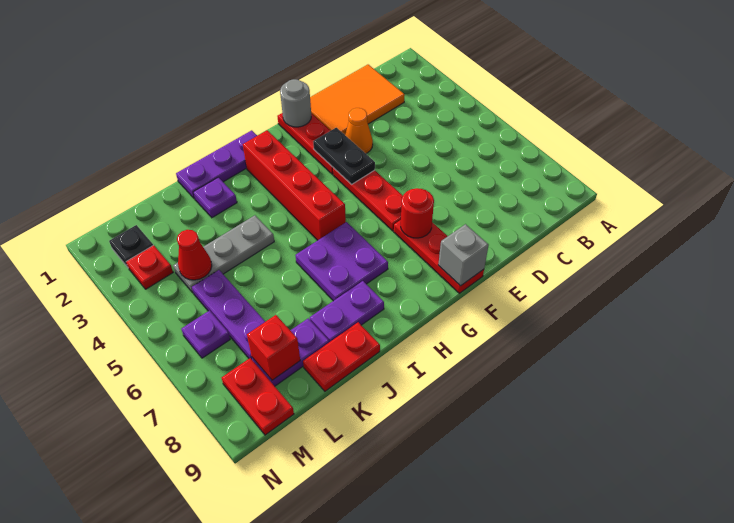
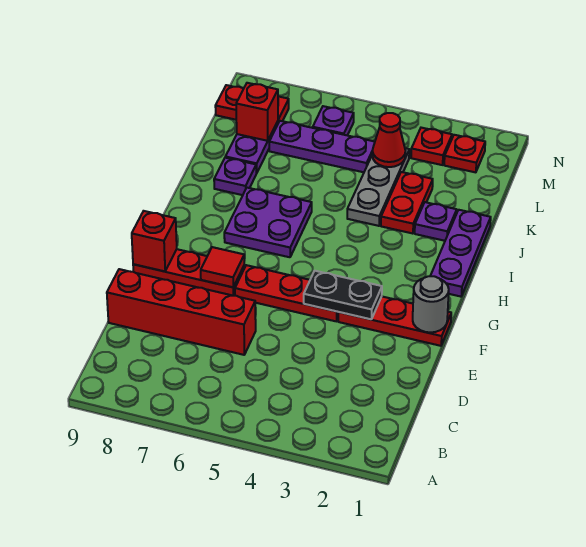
orange 2x3 tile [310,65,405,135] -> none
orange 1x1 cone [345,108,373,153] -> none
red 1x1 round brick [401,188,434,238] -> red 1x1 tile [201,247,244,287]
grey 1x1 brick [438,224,489,286] -> red 1x1 brick [132,211,177,271]
red 1x4 brick [243,130,346,240] -> red 1x4 brick moved to [107,269,256,355]
purple 1x2 plate [310,281,384,342] -> purple 1x1 plate [214,158,256,195]
red 1x2 plate [303,322,380,391] -> red 1x2 plate moved to [381,172,433,234]
black 1x1 plate [109,225,153,267] -> red 1x1 plate [444,135,485,172]

